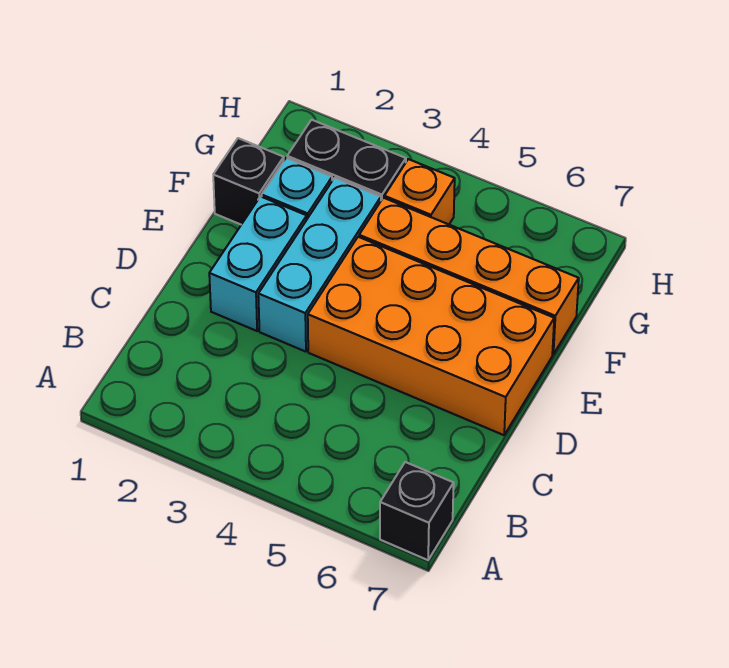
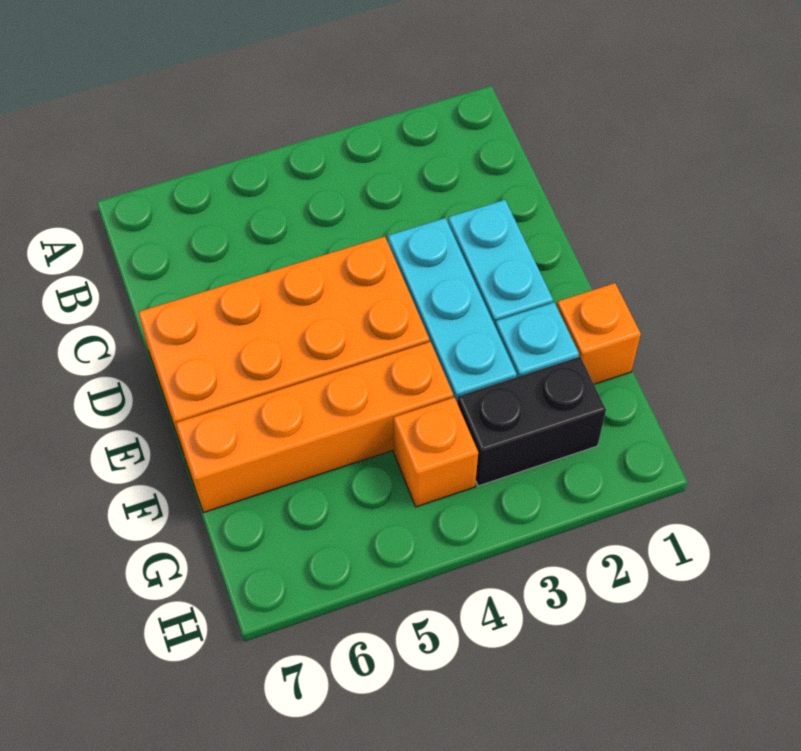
black 1x1 brick [380,462,454,560] -> none
black 1x1 brick [213,138,284,225] -> orange 1x1 brick [557,283,641,384]

